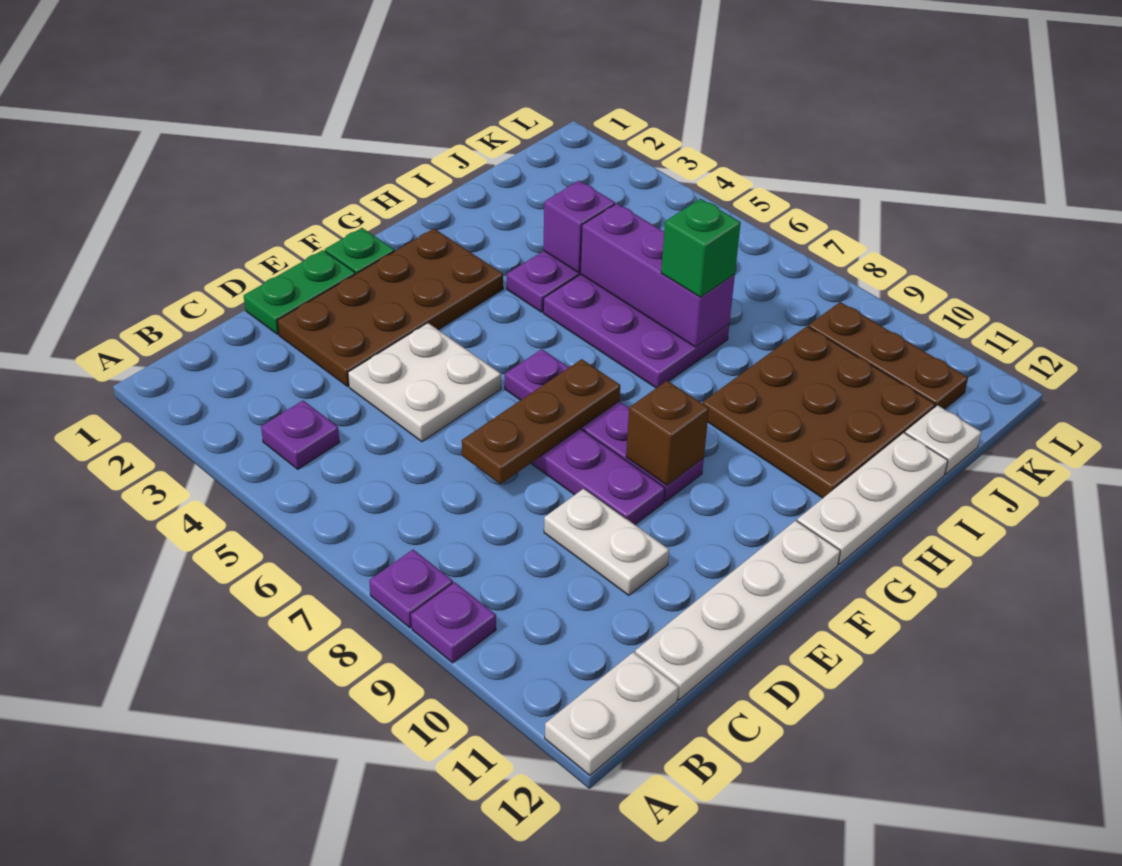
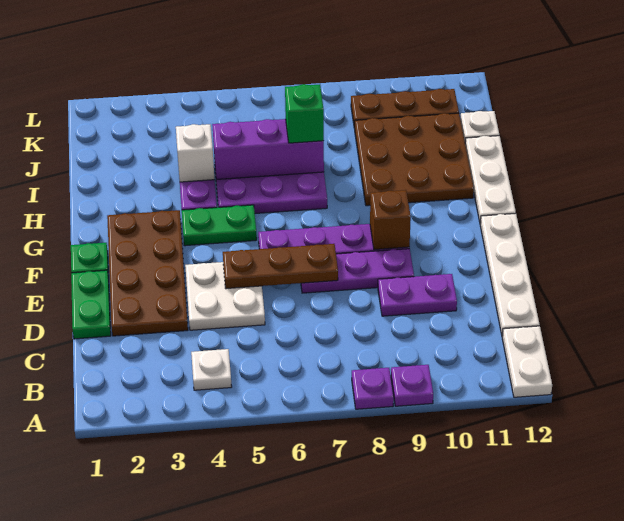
purple 1x1 plate [261,400,340,469] -> white 1x1 plate [191,349,232,390]
brown 1x3 plate [462,359,620,484] -> brown 1x3 plate turned to [223,244,338,289]
white 1x2 plate [544,489,669,595] -> purple 1x2 plate [378,274,457,316]
none -> green 1x2 plate [182,205,257,246]
purple 1x1 brick [543,181,615,273] -> white 1x1 brick [176,124,214,182]

